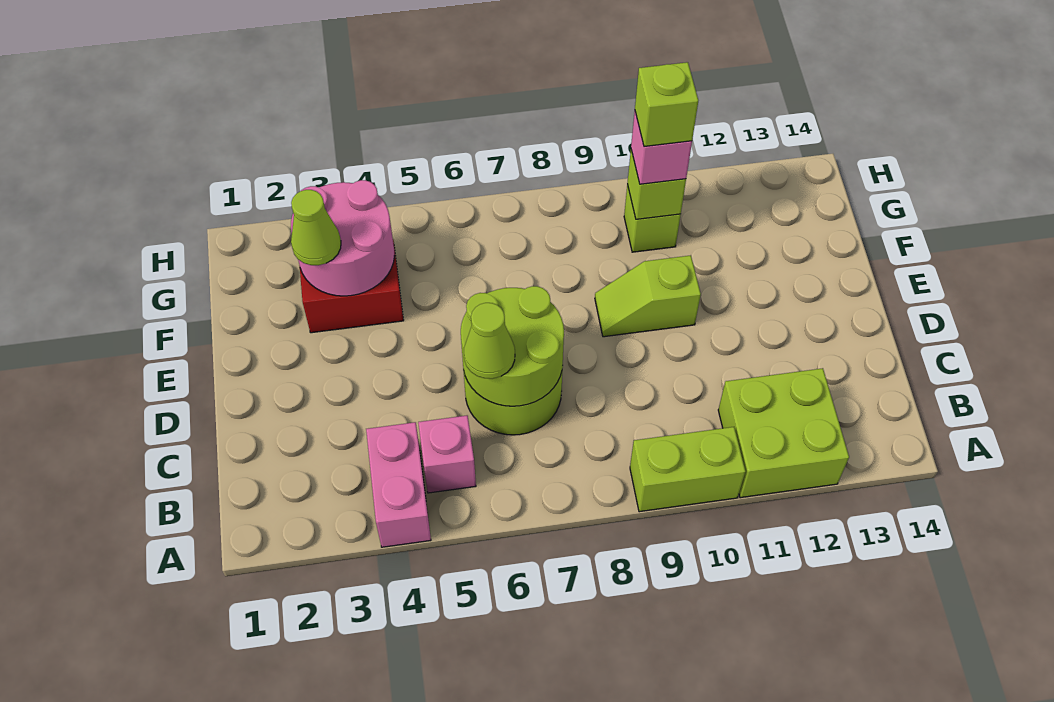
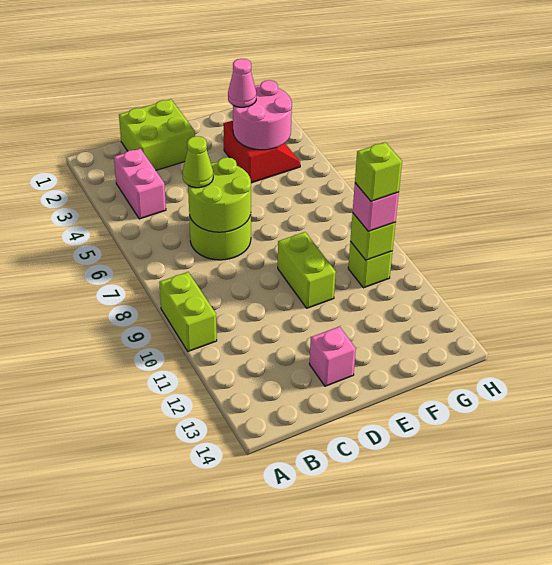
pink 1x2 brick [366,422,431,547] -> pink 1x2 brick turned to [114,149,166,219]
lime 2x2 brick [718,368,849,498] -> lime 2x2 brick moved to [119,99,195,170]
pink 1x1 brick [418,416,476,493] -> pink 1x1 brick moved to [310,327,356,386]
lime 1x2 slope [595,255,701,337] -> lime 1x2 brick [278,232,336,308]
lime 1x1 cone [291,190,341,265] -> pink 1x1 cone [228,59,256,107]

